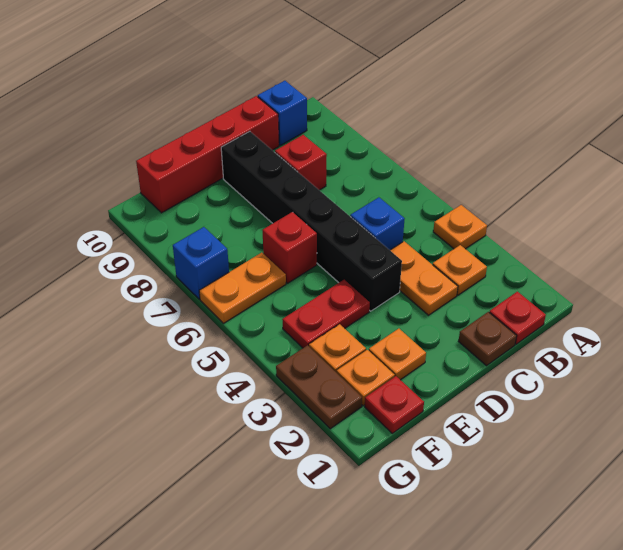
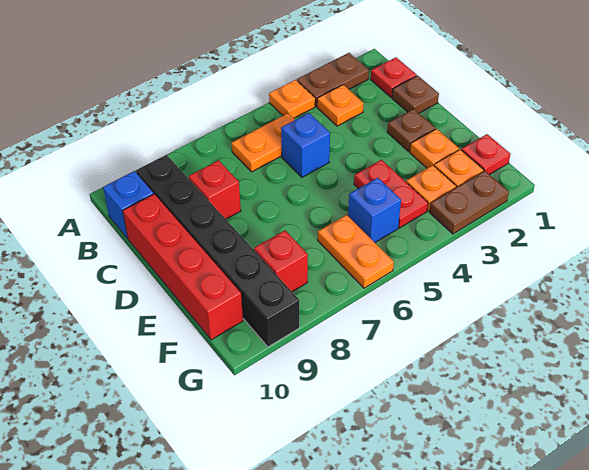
none -> brown 1x2 plate [297,53,369,107]
orange 1x2 plate [390,241,458,315] -> orange 1x2 plate moved to [232,113,295,172]
none -> brown 1x1 plate [387,109,435,151]
black 1x6 brick [221,131,402,311] -> black 1x6 brick turned to [136,155,299,347]
red 1x1 brick [262,212,317,283] -> red 1x1 brick moved to [254,230,308,292]
blue 1x1 brick [173,227,229,299] -> blue 1x1 brick moved to [348,178,401,242]

